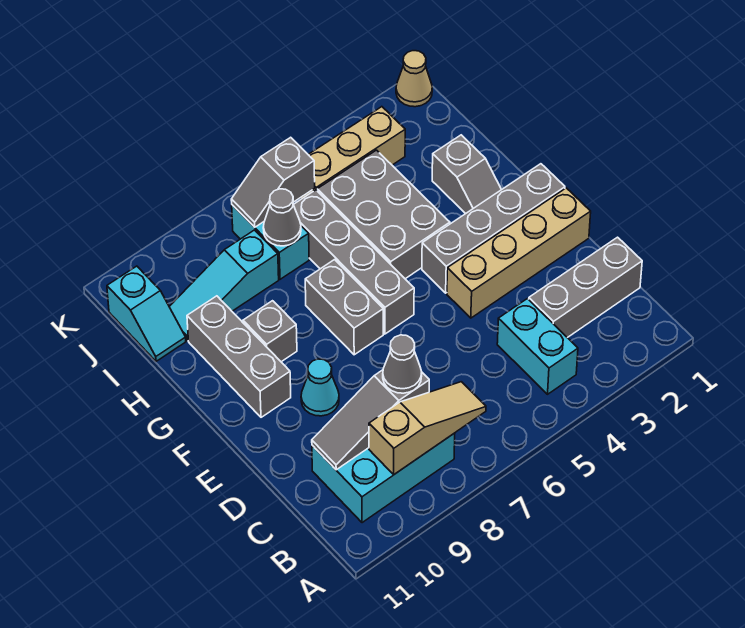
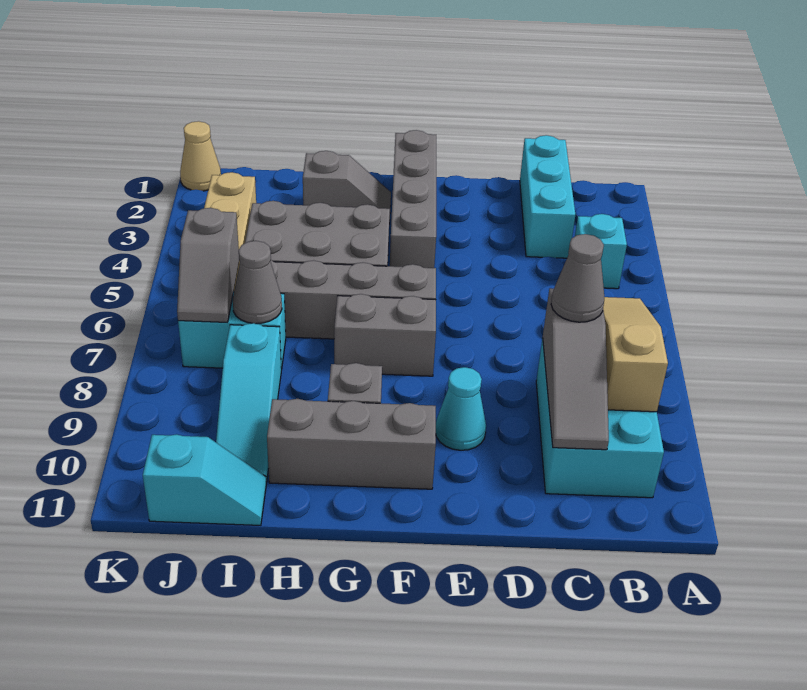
cyan 1x2 brick [497,299,578,394] -> cyan 1x1 brick [575,214,627,289]
grey 1x3 brick [529,237,642,338] -> cyan 1x3 brick [520,135,575,258]
tan 1x4 brick [447,188,591,318] -> none

